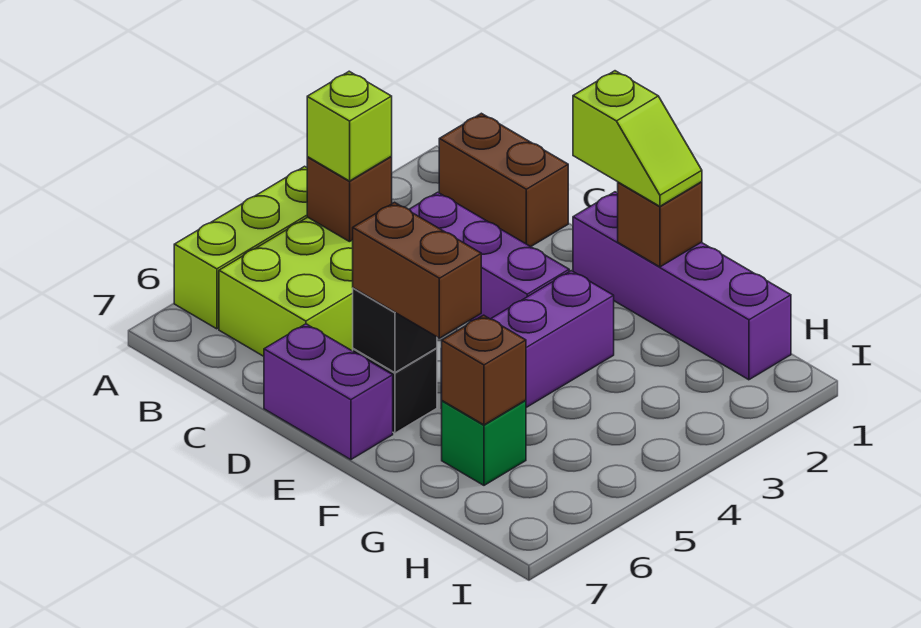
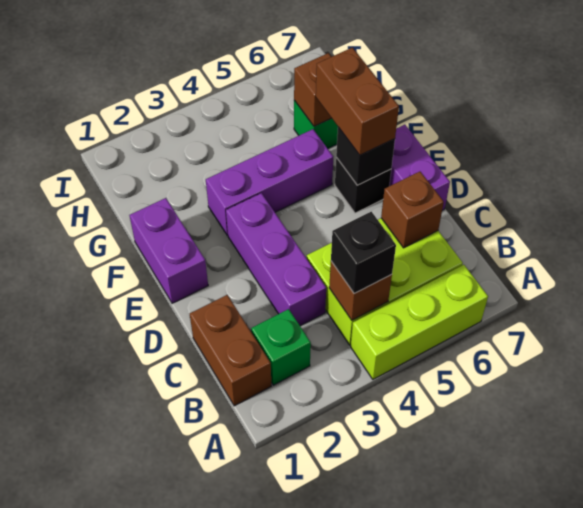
none -> green 1x1 brick [251,309,311,385]
lime 1x1 brick [307,71,392,181] -> black 1x1 brick [331,212,396,294]
purple 1x4 brick [573,192,791,380] -> purple 1x2 brick [130,198,208,303]
lime 1x2 slope [573,71,702,206] -> none
brown 1x1 brick [618,182,702,267] -> brown 1x1 brick moved to [381,172,444,248]

